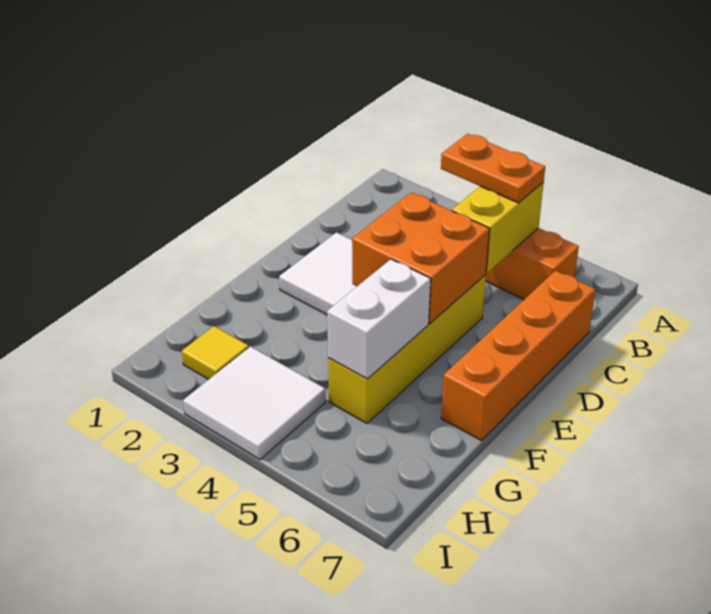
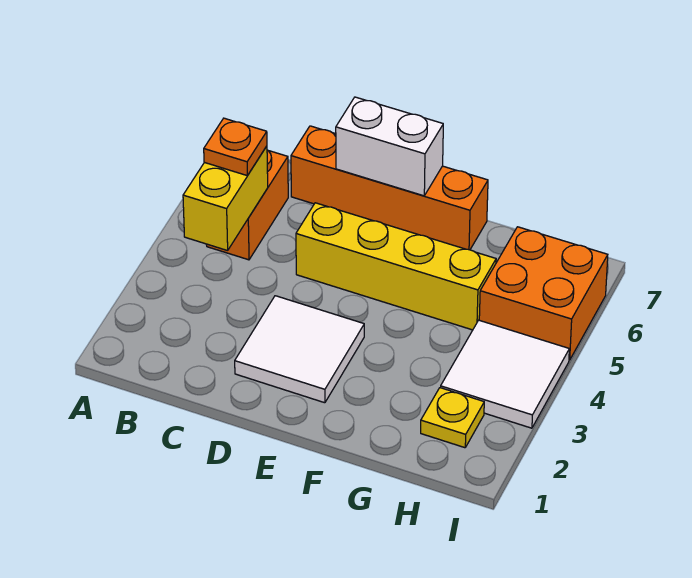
orange 1x2 plate [441,134,545,203] -> orange 1x1 plate [204,118,267,176]
yellow 1x2 brick [452,182,544,273] -> yellow 1x2 brick turned to [183,146,268,251]
orange 2x2 brick [352,193,490,323] -> orange 2x2 brick moved to [479,227,608,360]
white 1x2 brick [327,259,431,379] -> white 1x2 brick moved to [336,97,443,196]
yellow 1x1 tile [182,326,249,379] -> yellow 1x1 plate [421,388,484,448]

